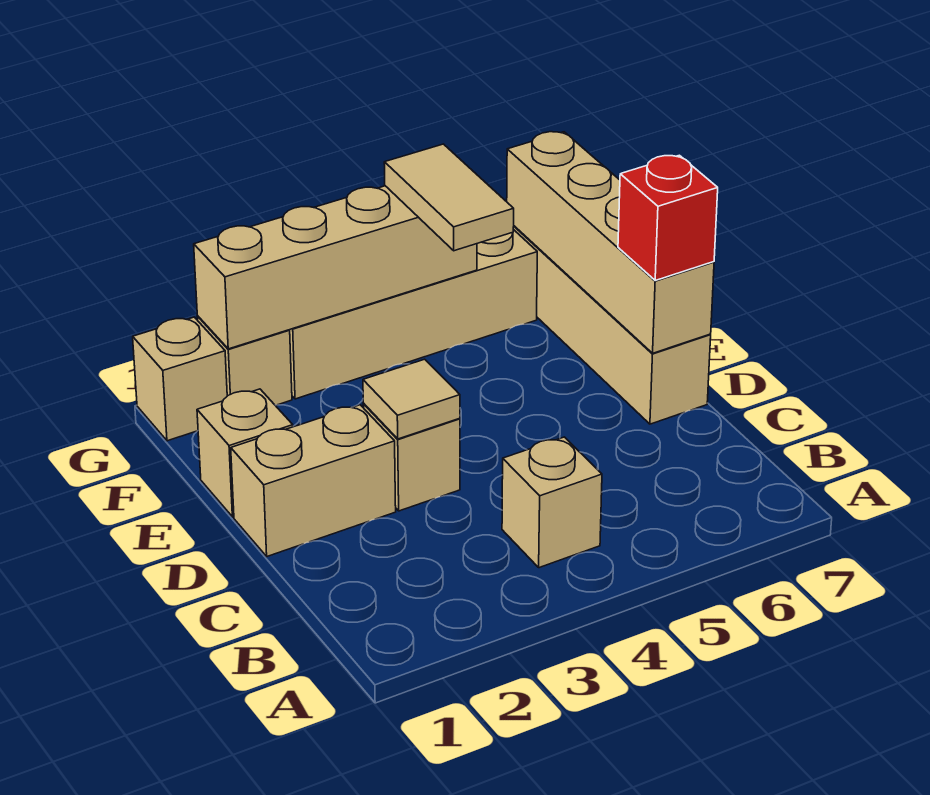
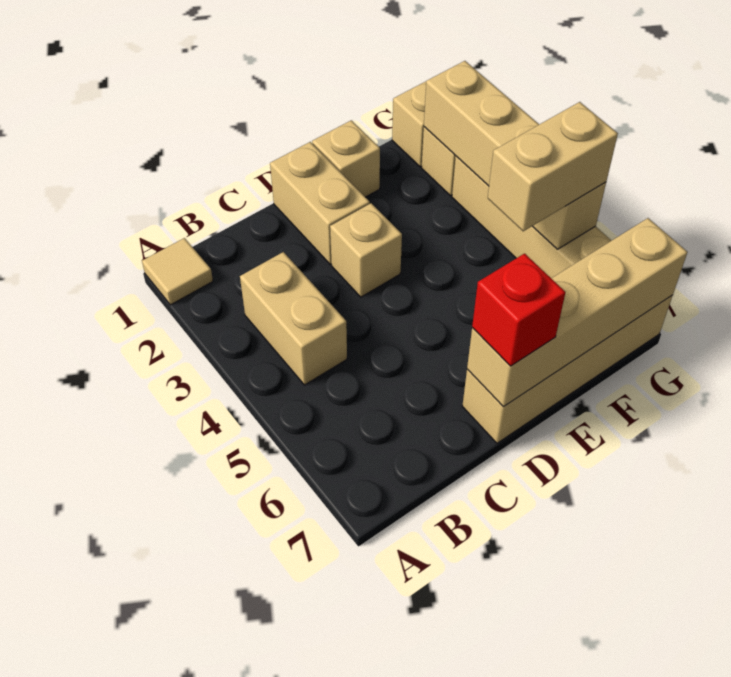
tan 1x1 brick [502,437,602,568] -> tan 1x2 brick [240,252,347,385]
tan 1x1 tile [363,359,460,439] -> tan 1x1 tile moved to [142,238,213,305]
tan 1x2 tile [384,144,514,251] -> tan 1x2 brick [488,102,618,231]

